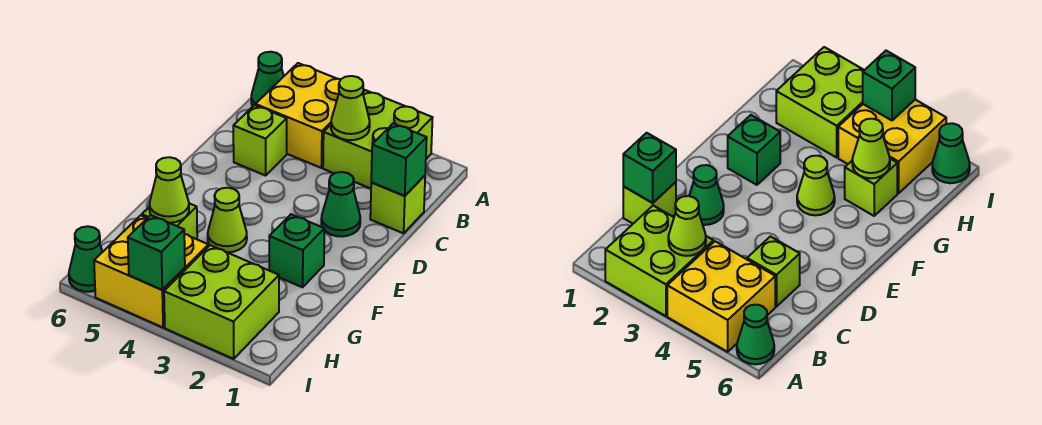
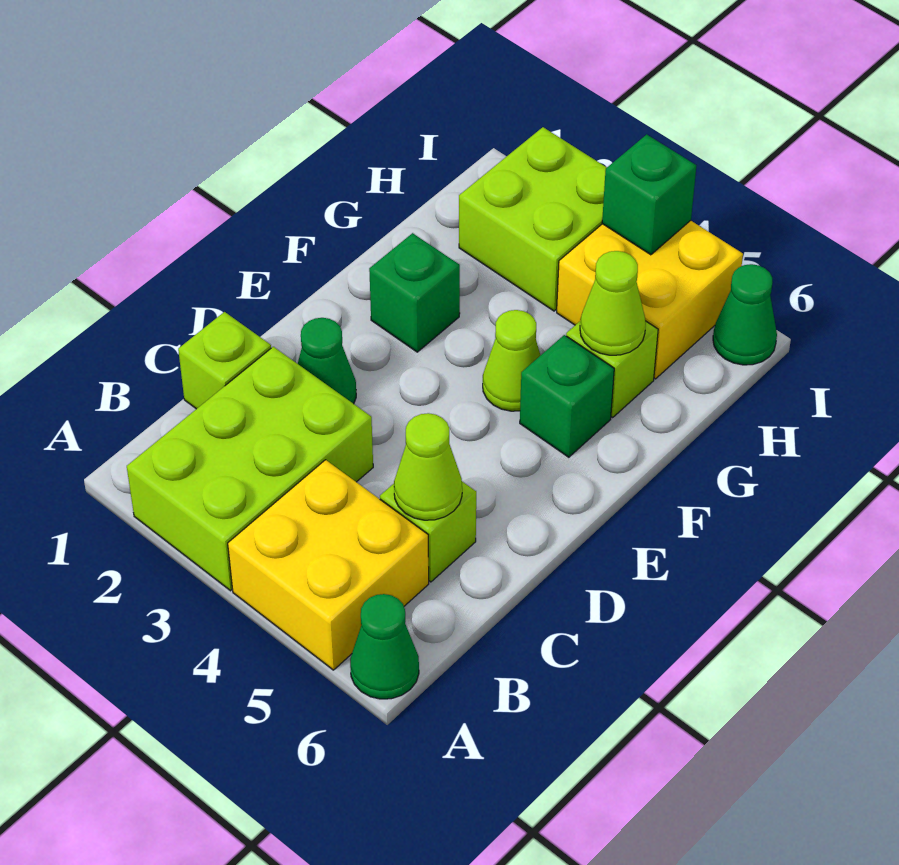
lime 2x2 brick [323,90,433,189] -> lime 2x3 brick [127,347,373,591]
lime 1x1 cone [331,76,370,140] -> lime 1x1 cone moved to [394,413,462,520]
green 1x1 brick [371,124,427,196] -> green 1x1 brick moved to [520,335,614,457]

